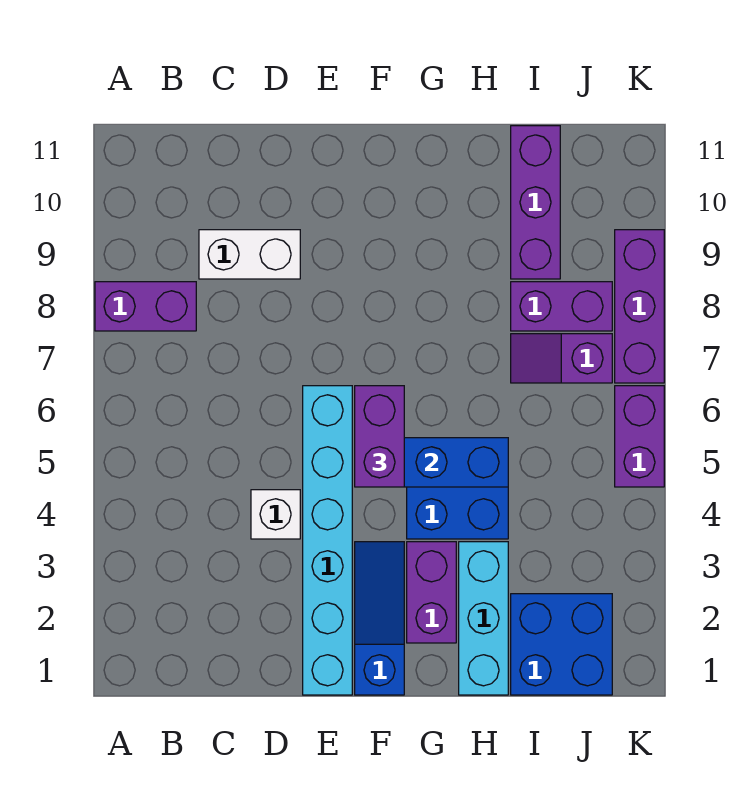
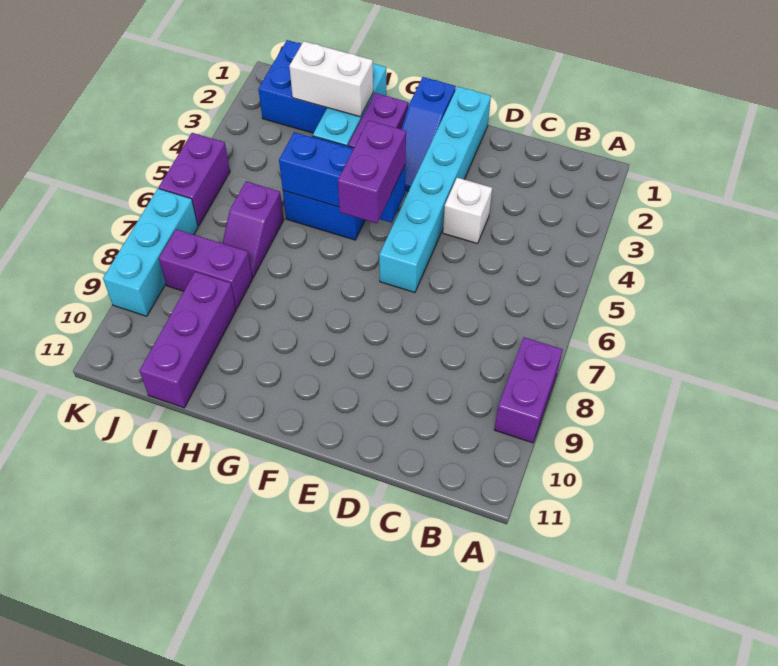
purple 1x2 brick [95,282,196,331] -> purple 1x2 brick turned to [494,337,563,443]
white 1x2 brick [199,230,300,279] -> white 1x2 brick moved to [289,41,373,117]
purple 1x2 slope [511,334,612,383] -> purple 1x2 slope turned to [222,181,284,277]
purple 1x3 brick [615,230,664,383] -> cyan 1x3 brick [103,189,198,316]

